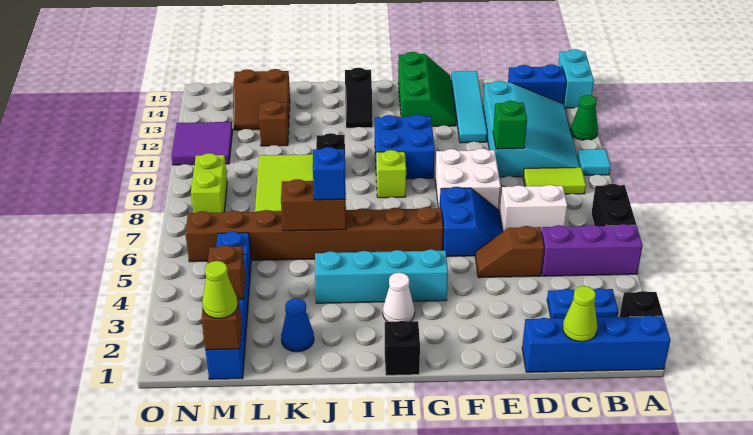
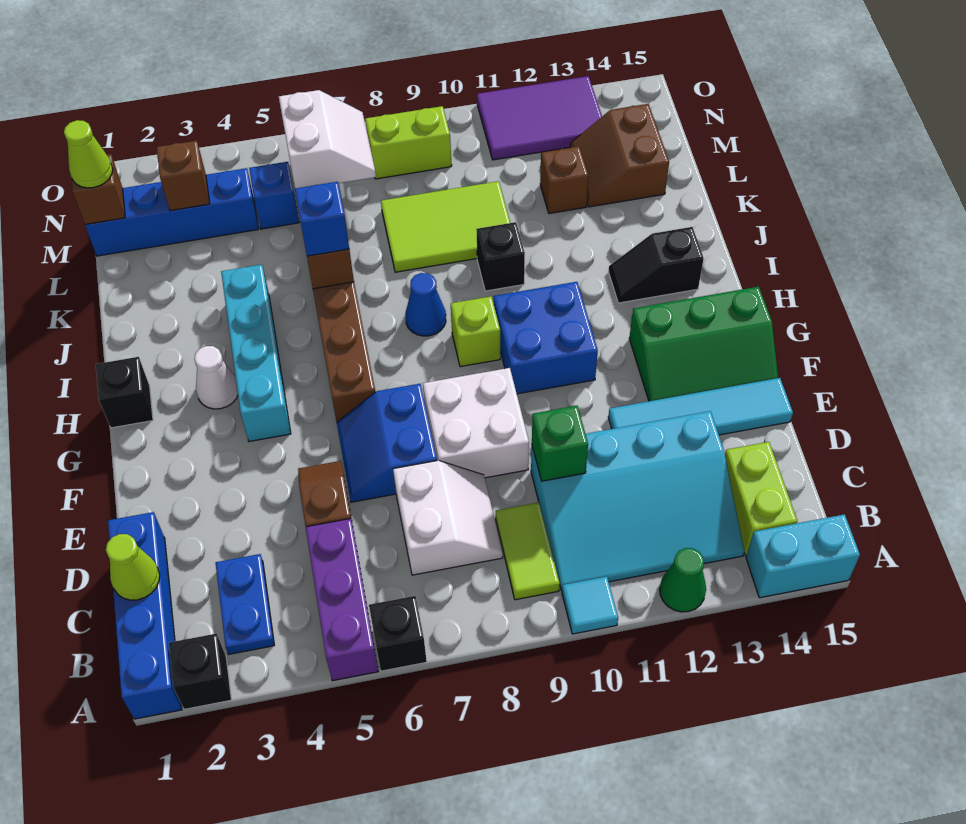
black 1x2 brick [591,184,636,226] -> black 1x1 brick [369,596,427,671]
blue 1x2 brick [508,64,566,104] -> lime 1x2 brick [725,442,797,556]
blue 2x2 slope [440,187,503,257] -> blue 2x2 slope turned to [337,384,437,502]
blue 1x1 cone [281,298,314,352] -> blue 1x1 cone moved to [405,273,446,336]
none -> white 2x2 slope [279,90,376,188]
purple 2x2 tile [171,122,233,165] -> purple 2x3 tile [477,76,602,160]

